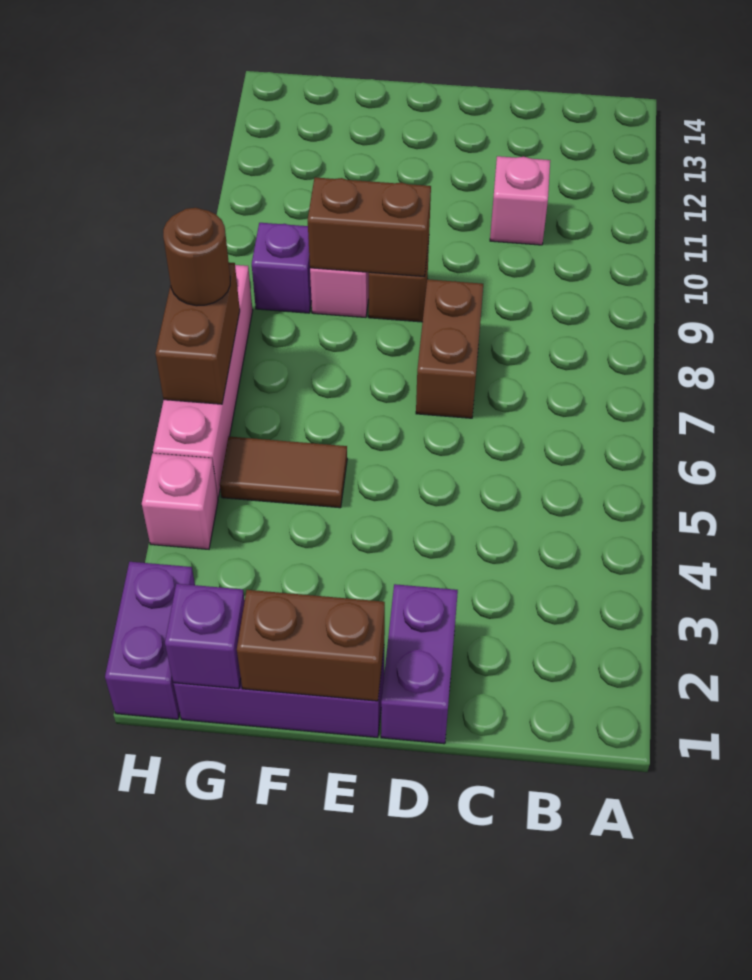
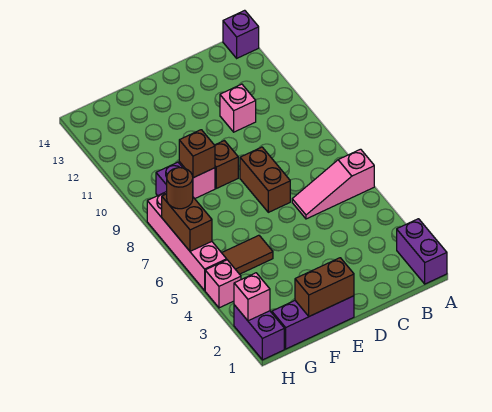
none -> pink 1x3 slope [292,149,374,219]
purple 1x2 brick [381,584,458,744] -> purple 1x2 brick moved to [397,219,447,284]
brown 1x2 brick [308,178,431,277] -> brown 1x1 brick [179,130,215,178]
purple 1x1 brick [165,584,245,689] -> purple 1x1 brick moved to [223,10,259,58]
none -> pink 1x1 brick [234,273,270,321]

